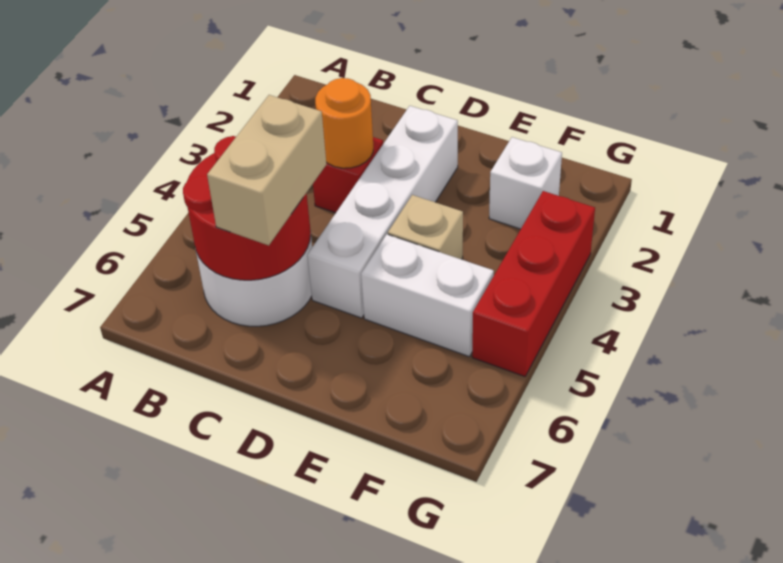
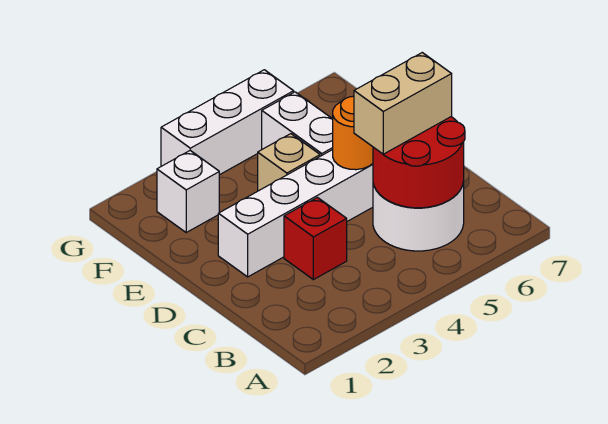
orange 1x1 round brick [315,78,373,168] -> orange 1x1 round brick moved to [333,96,373,170]
red 1x3 brick [472,191,595,377] -> white 1x3 brick [161,70,294,175]

